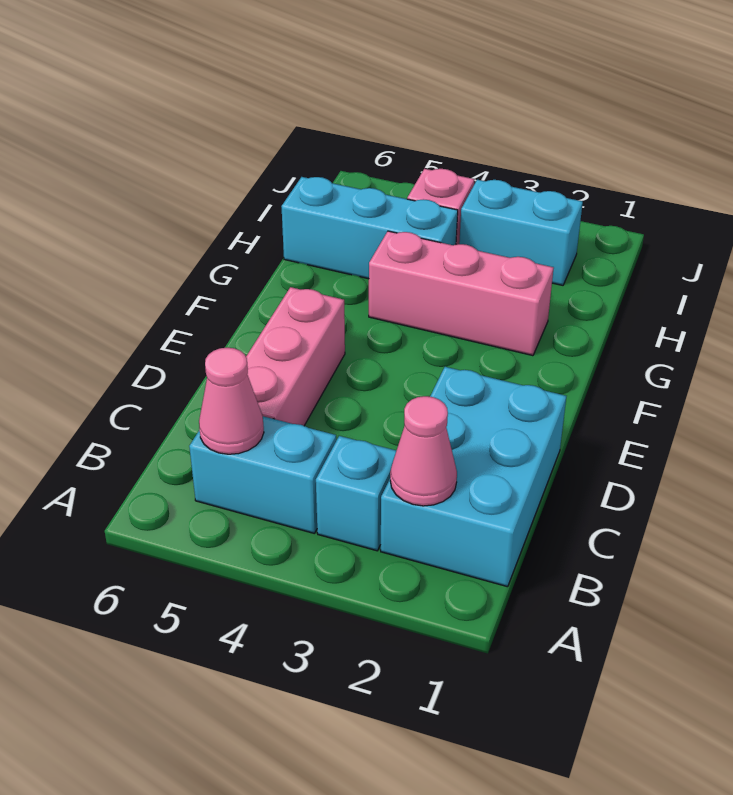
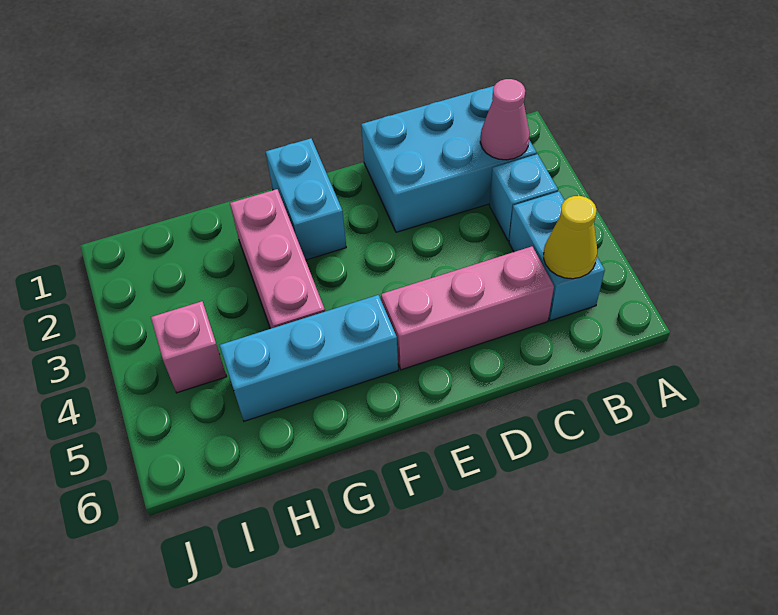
pink 1x1 cone [199,348,264,454] -> yellow 1x1 cone [544,196,597,279]
cyan 1x3 brick [281,177,458,279] -> cyan 1x3 brick turned to [220,295,398,421]
cyan 1x2 brick [459,180,583,285] -> cyan 1x2 brick moved to [266,138,346,260]

